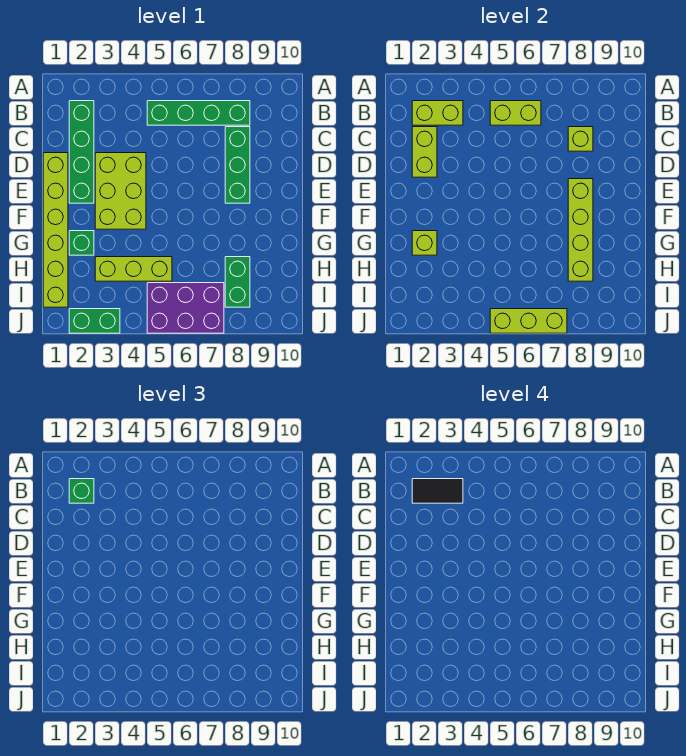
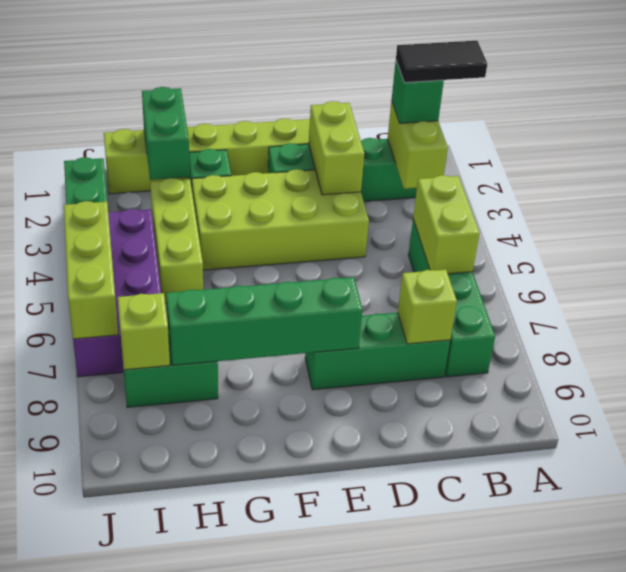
black 1x2 tile [412,479,463,503] -> black 1x2 tile turned to [396,41,487,82]
lime 1x2 brick [412,127,437,177] -> lime 1x2 brick turned to [309,101,364,195]
lime 2x3 brick [95,153,146,229] -> lime 2x4 brick [192,169,369,270]
lime 1x4 brick [568,179,593,281] -> green 1x4 brick [166,277,363,365]
lime 1x1 brick [412,231,437,255] -> lime 1x1 brick moved to [118,293,170,370]
none -> green 1x2 brick [142,87,190,180]
purple 2x3 brick [147,283,224,333] -> purple 2x4 brick [73,209,161,377]

